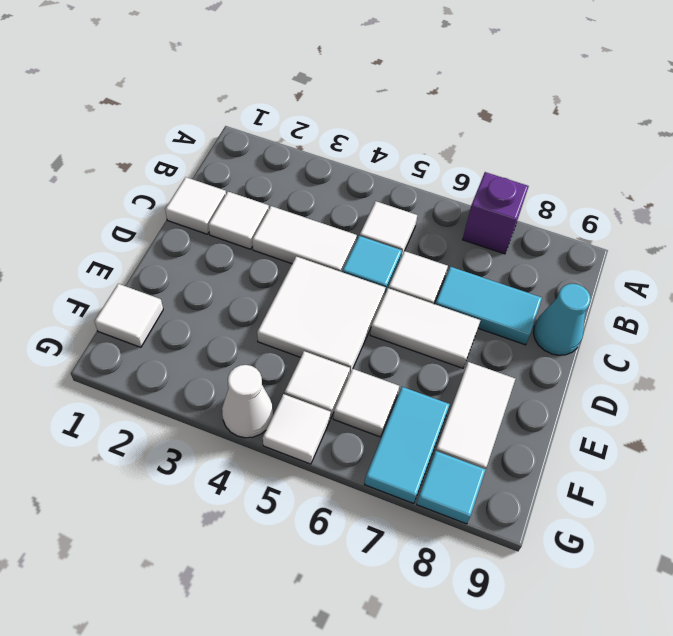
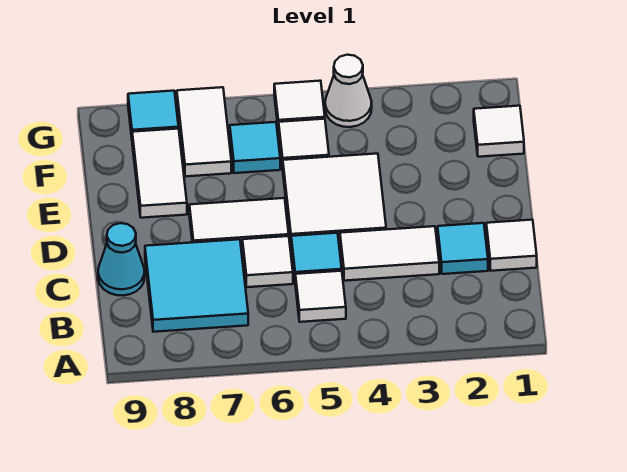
purple 1x1 brick [463,172,529,254] -> none
white 1x1 tile [208,192,269,249] -> cyan 1x1 tile [438,223,488,274]
cyan 1x2 tile [435,267,542,345] -> cyan 2x2 tile [145,239,248,332]
white 1x1 tile [333,369,399,437] -> cyan 1x1 tile [230,122,280,173]
cyan 1x2 tile [364,387,450,504] -> white 1x2 tile [177,87,231,176]

